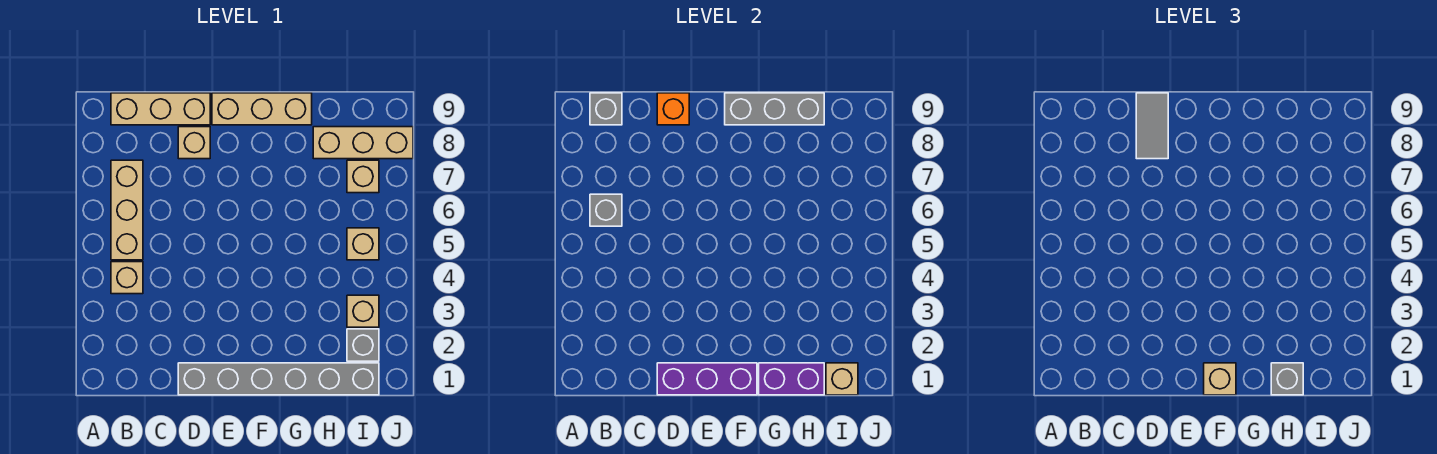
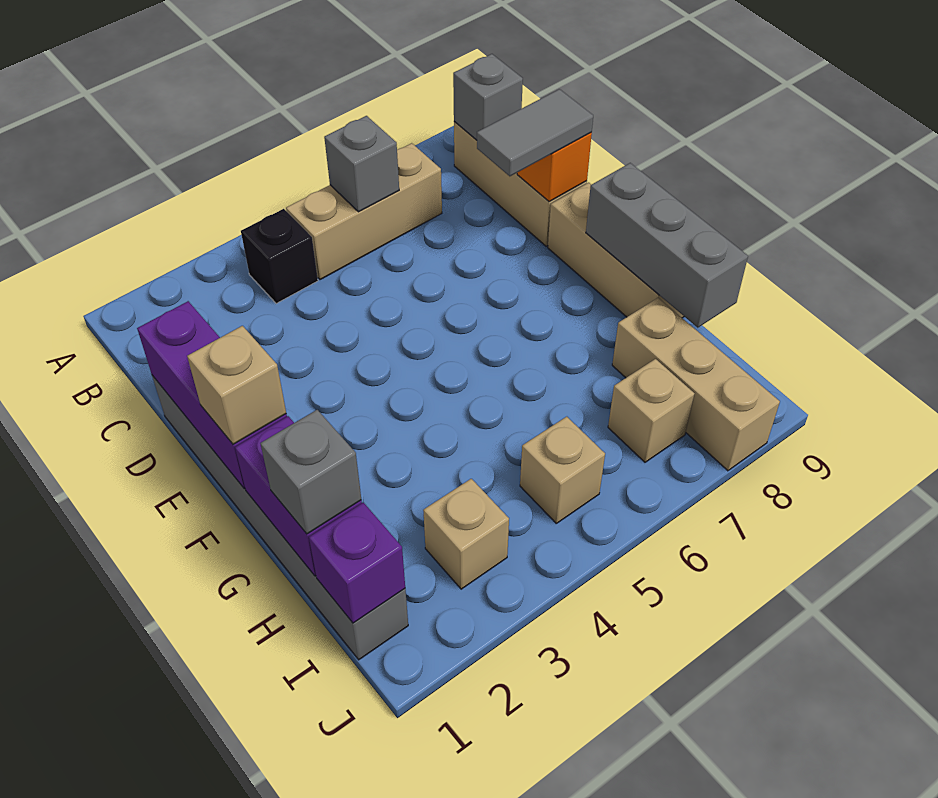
tan 1x1 brick [111,262,143,294] -> black 1x1 brick [241,209,318,304]
tan 1x1 brick [178,127,210,159] -> none
tan 1x1 brick [826,363,858,395] -> purple 1x1 brick [309,502,405,623]
grey 1x1 brick [347,329,379,361] -> none

